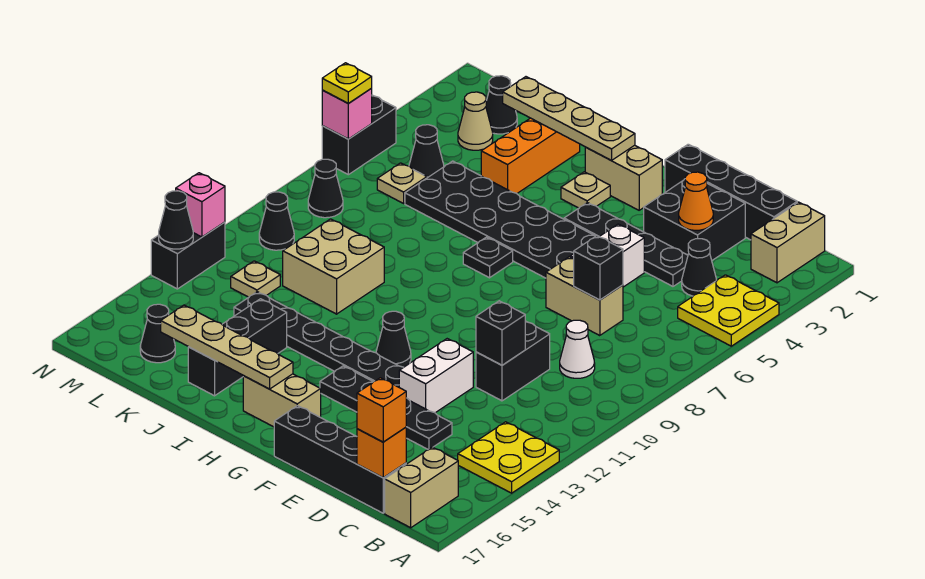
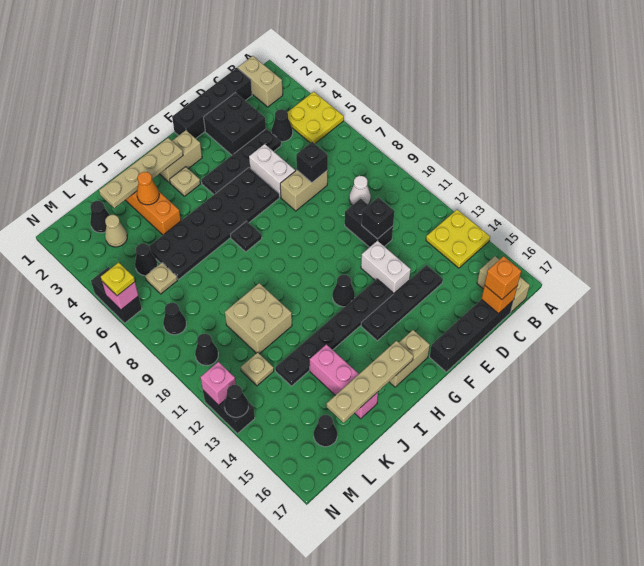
orange 1x1 cone [679,172,713,230] -> orange 1x1 cone moved to [137,172,159,205]
black 1x3 brick [188,299,287,396] -> pink 1x3 brick [310,345,378,419]

